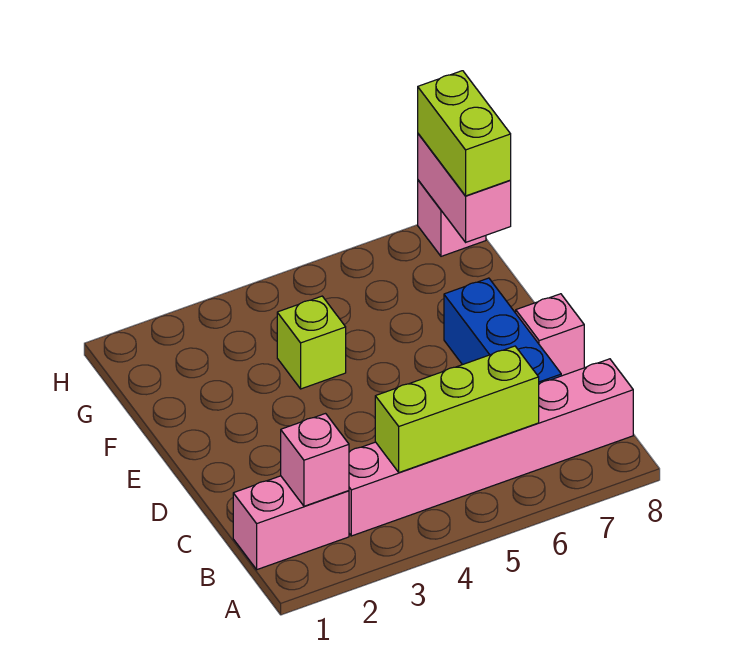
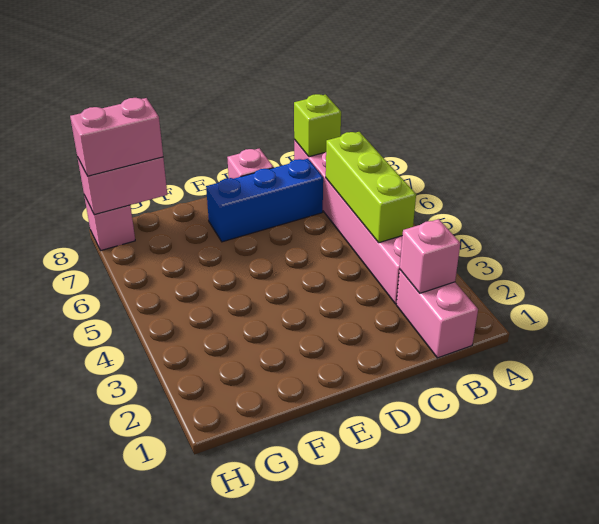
lime 1x1 brick [277,296,346,389] -> lime 1x1 brick moved to [294,94,341,157]
lime 1x2 brick [418,71,511,196] -> pink 1x2 brick [70,98,163,176]

